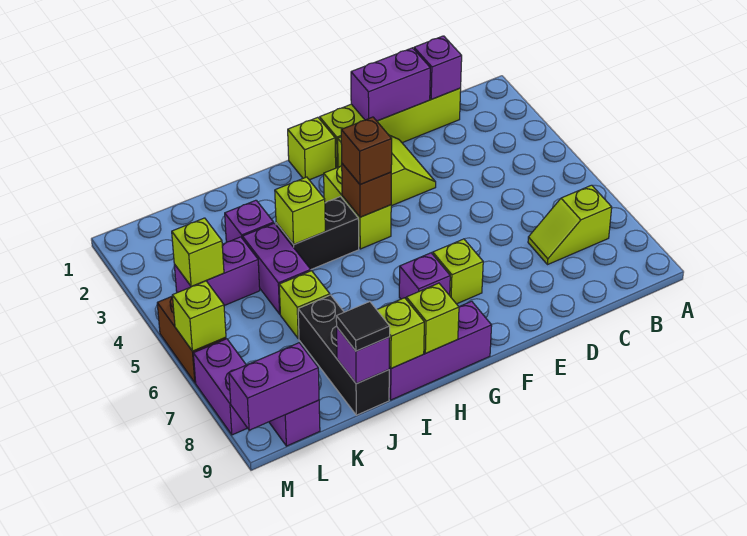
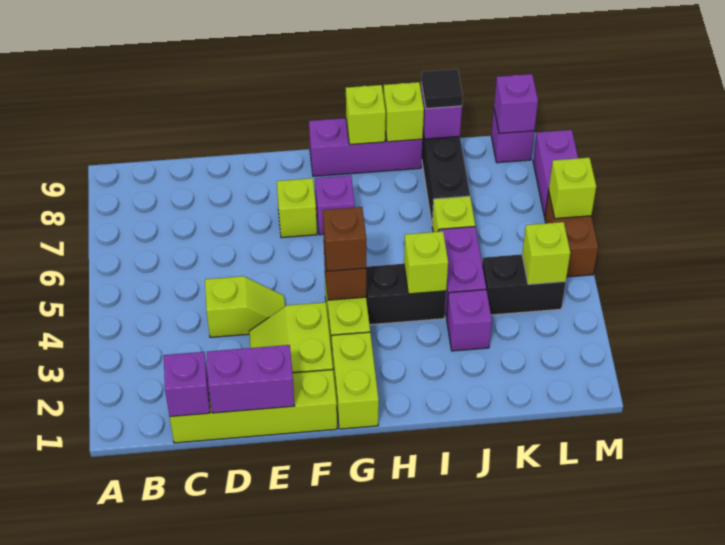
lime 1x2 slope [528,185,612,264] -> lime 1x2 slope moved to [205,276,285,337]
lime 1x1 brick [288,117,336,180] -> lime 1x2 brick [332,332,379,429]
purple 1x2 brick [174,237,260,306] -> black 1x2 brick [482,254,566,315]
purple 1x2 brick [229,343,319,430] -> purple 1x1 brick [494,74,538,134]

